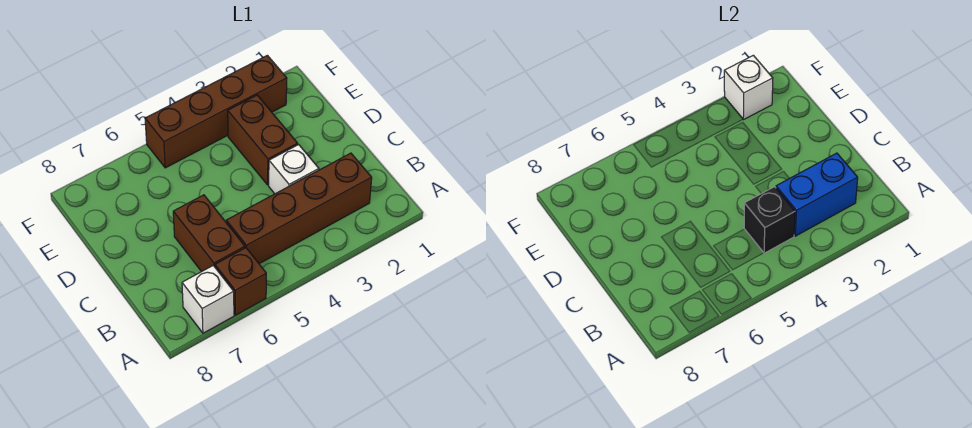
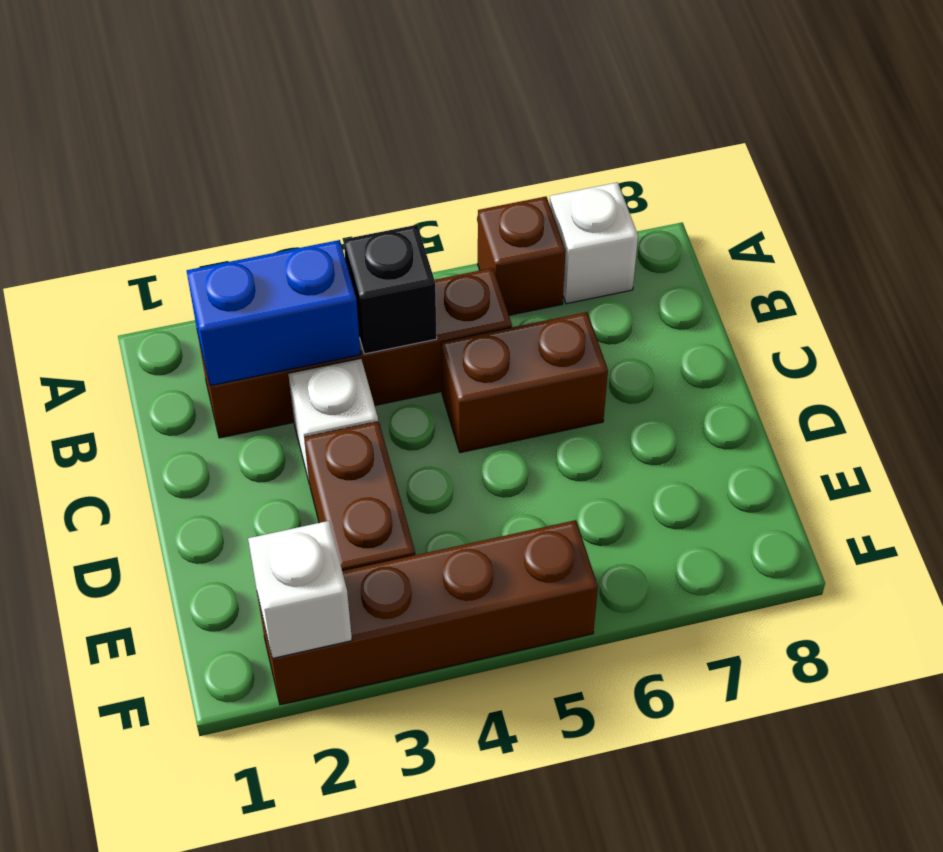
brown 1x2 brick [173,195,245,272] -> brown 1x2 brick turned to [441,312,608,453]

